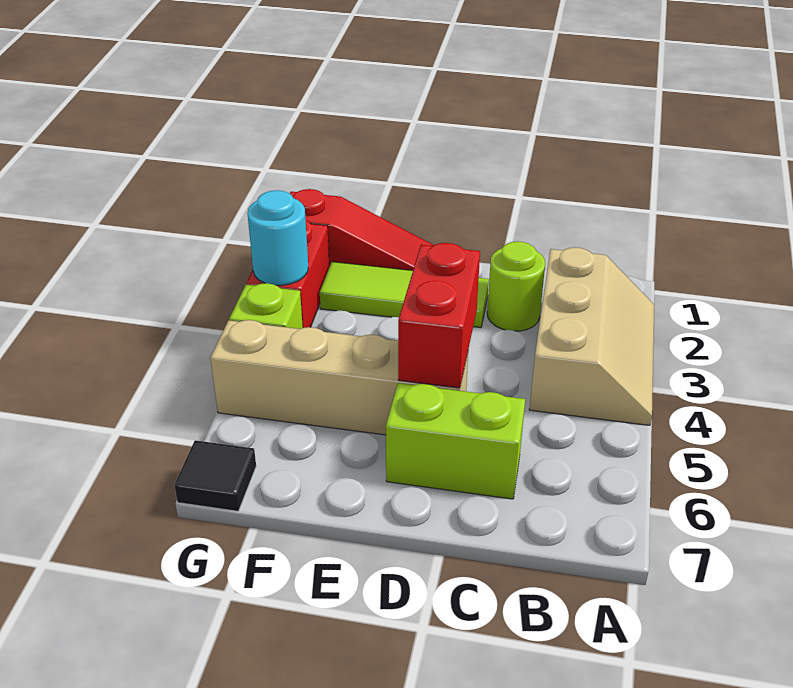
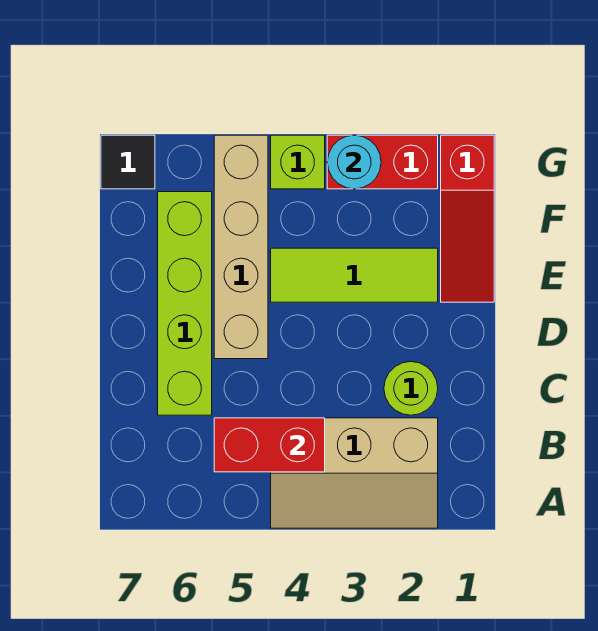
lime 1x2 brick [386,383,525,499] -> lime 1x4 brick [158,192,212,415]
lime 1x3 tile [320,262,489,328] -> lime 1x3 tile turned to [271,248,438,302]
red 1x2 brick [398,243,480,388] -> red 1x2 brick moved to [214,418,325,472]

